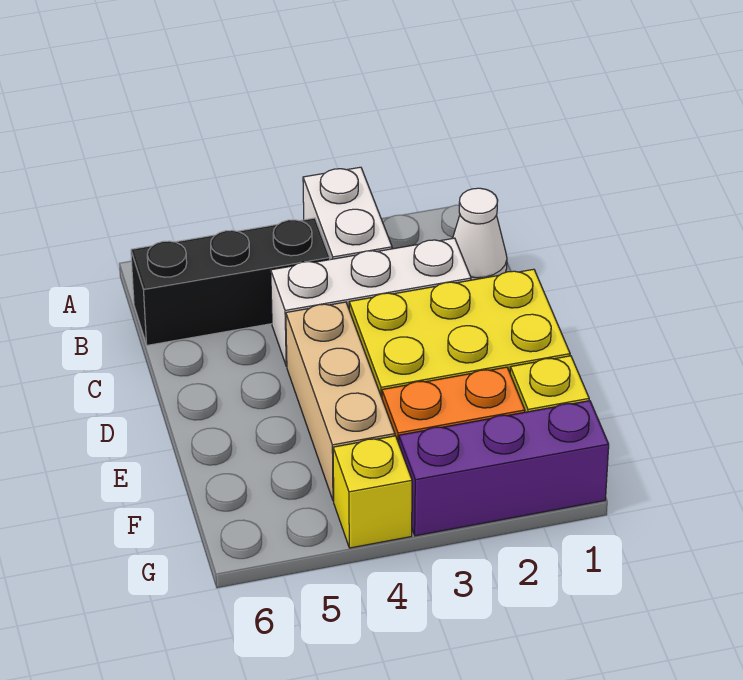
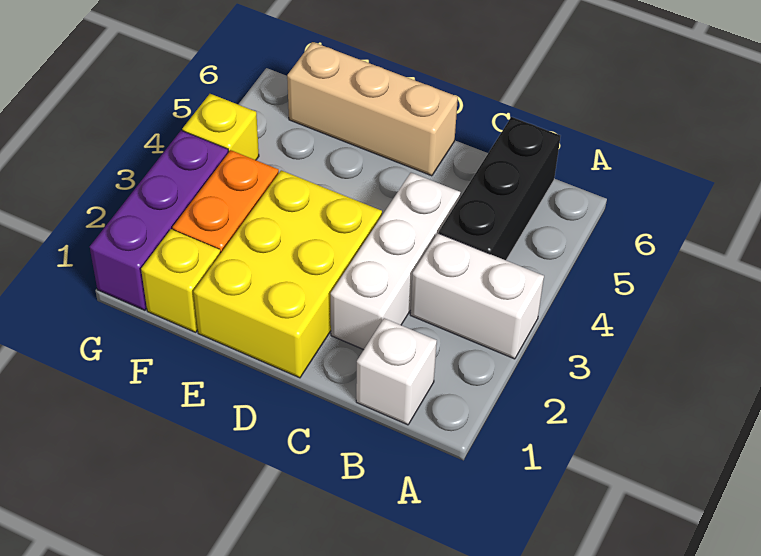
white 1x1 cone [453,188,507,280] -> white 1x1 brick [356,318,437,425]
tan 1x3 brick [286,302,395,501] -> tan 1x3 brick moved to [287,42,458,176]

